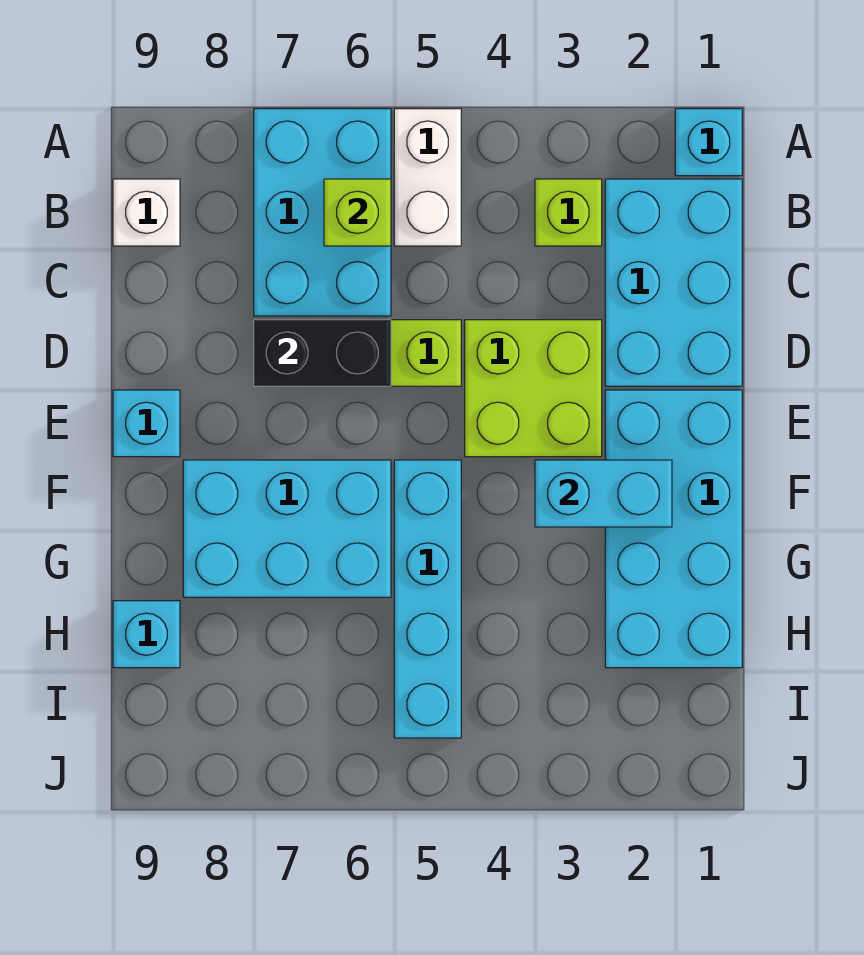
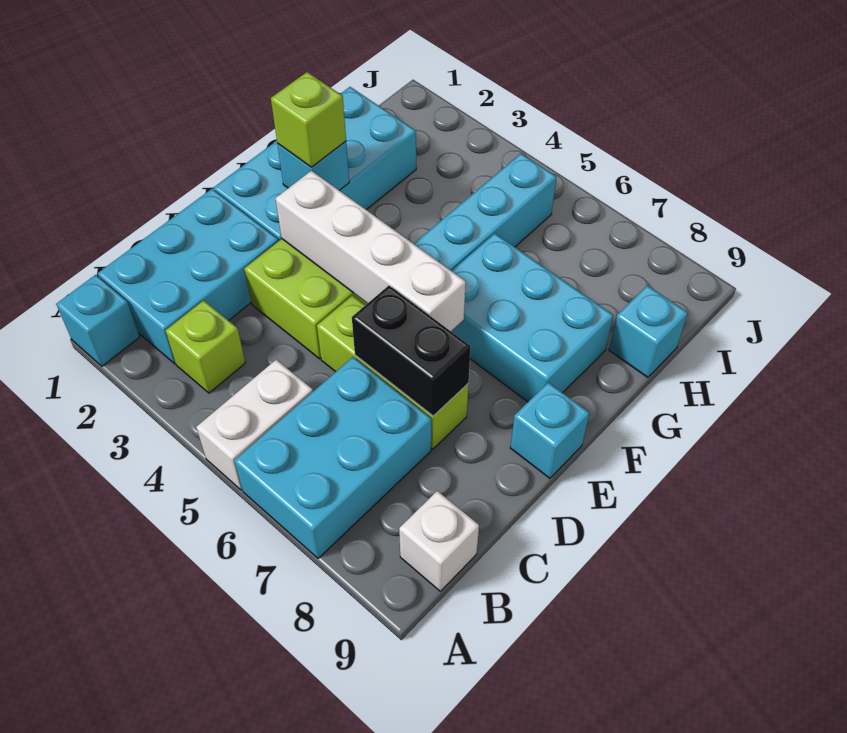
lime 1x1 brick [324,179,391,246] -> lime 1x1 brick moved to [271,72,346,167]
none -> white 1x4 brick [275,171,466,331]
cyan 1x2 brick [535,460,672,527] -> cyan 1x1 brick [277,141,349,190]

